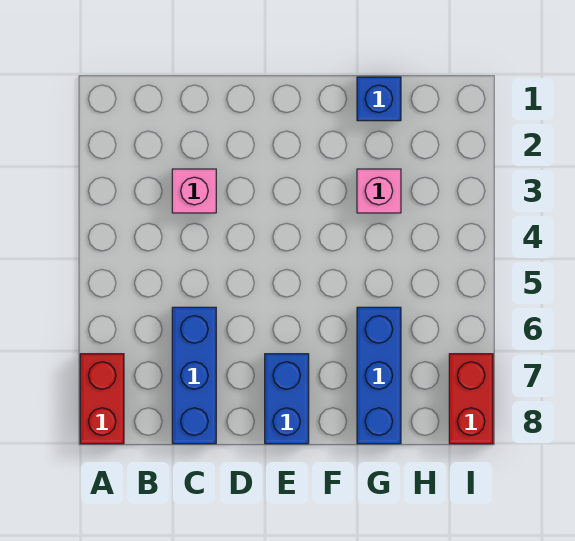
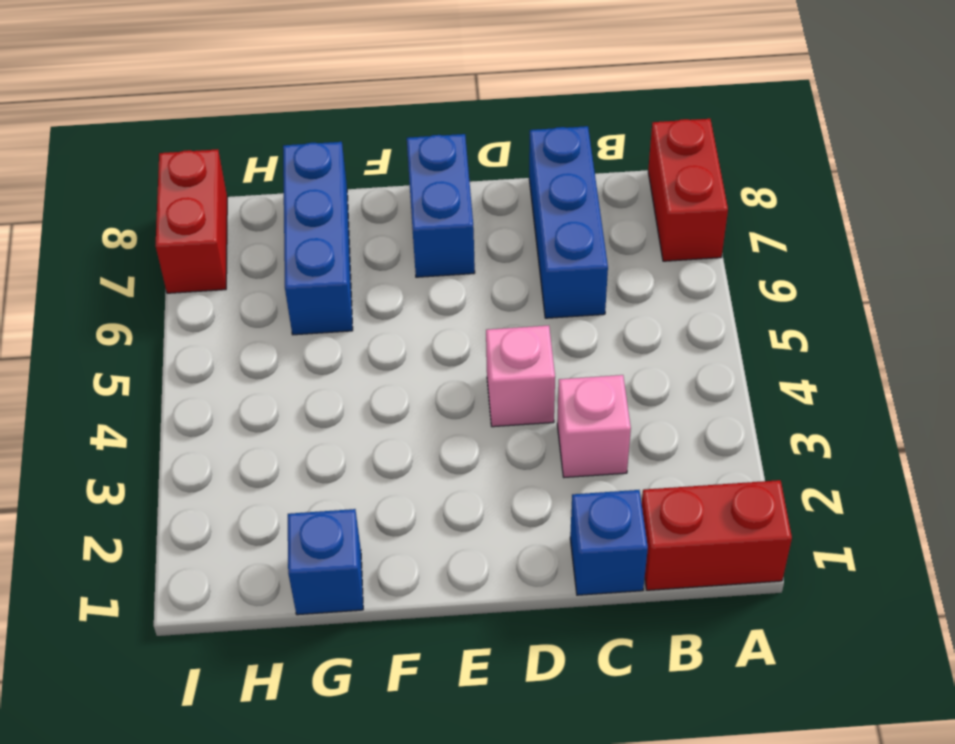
none -> red 1x2 brick [642,480,792,590]
none -> blue 1x1 brick [570,490,648,595]
pink 1x1 brick [357,169,401,213] -> pink 1x1 brick moved to [486,326,555,427]

